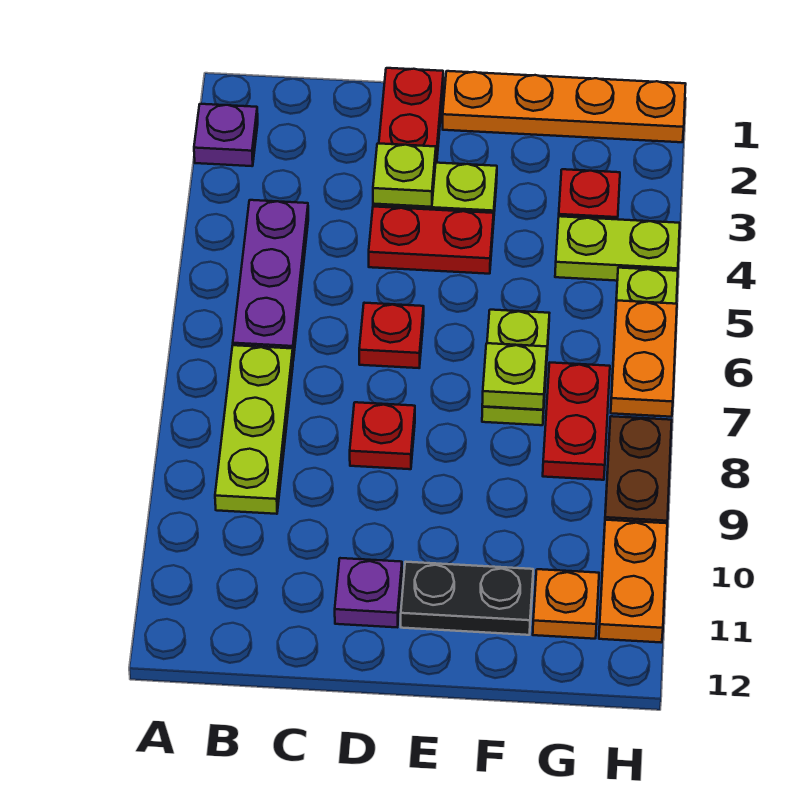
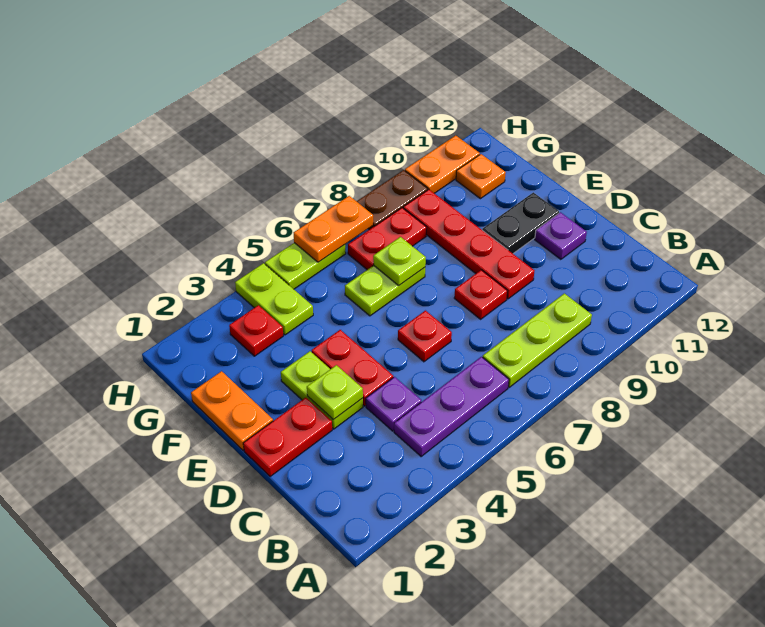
purple 1x1 plate [194,104,258,166] -> purple 1x1 plate moved to [366,377,421,431]
none -> red 1x4 plate [403,190,534,299]
orange 1x4 plate [443,71,686,142] -> orange 1x2 plate [191,371,273,450]
black 1x2 plate [401,562,533,635] -> black 1x2 plate turned to [482,192,559,253]

